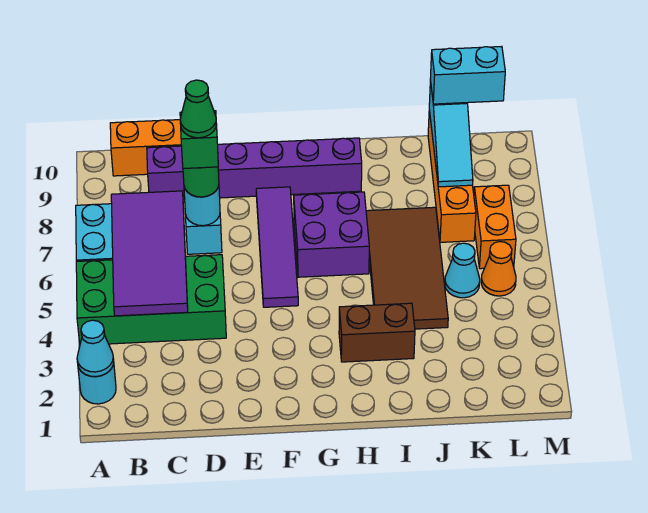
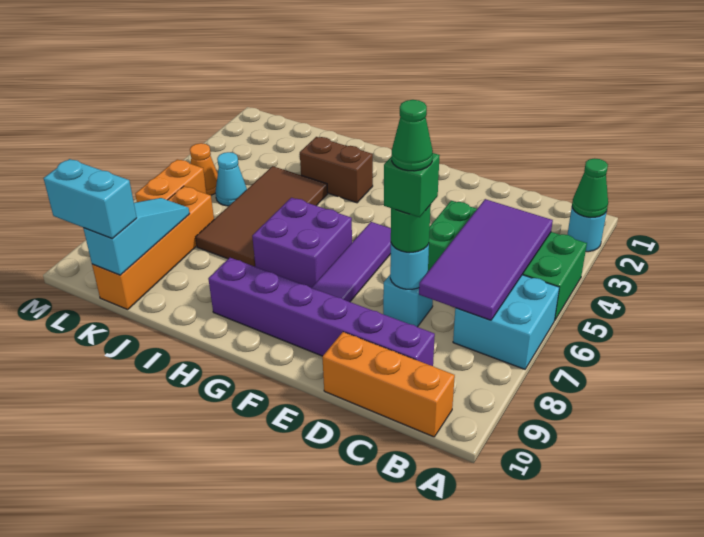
cyan 1x1 cone [77,320,114,377] -> green 1x1 cone [572,158,608,217]

